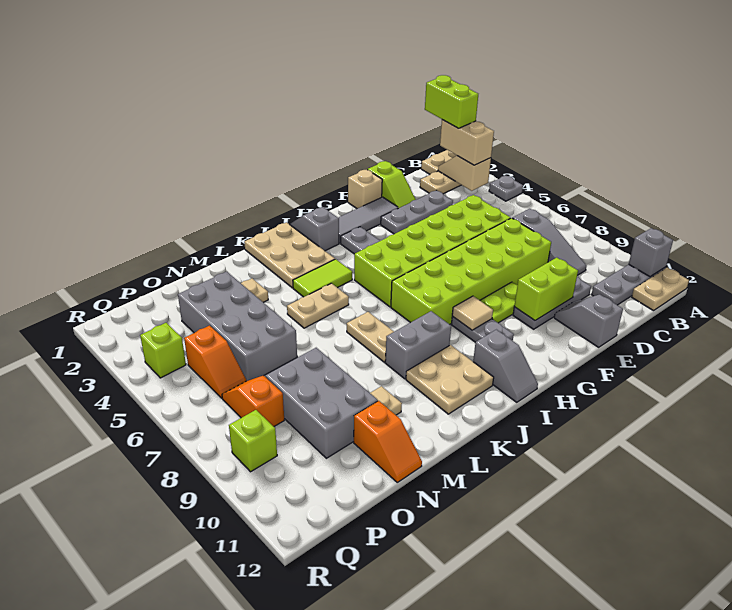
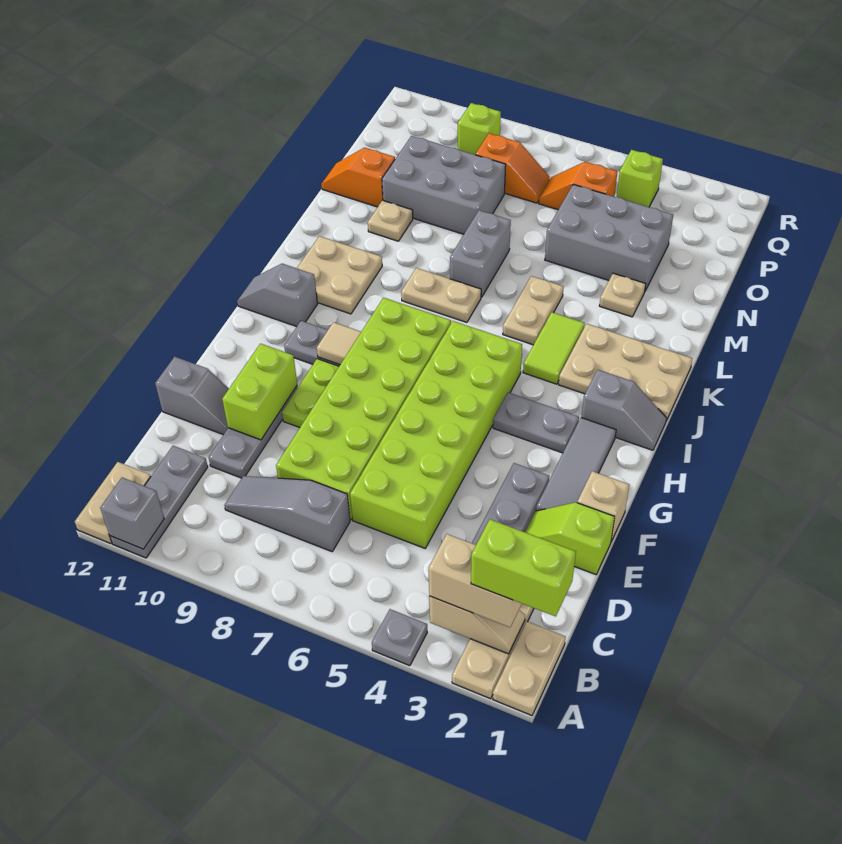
grey 1x2 brick [385,311,451,379] -> grey 1x2 brick moved to [450,210,511,297]
grey 2x4 brick [178,272,297,381] -> grey 2x3 brick [545,184,673,291]

